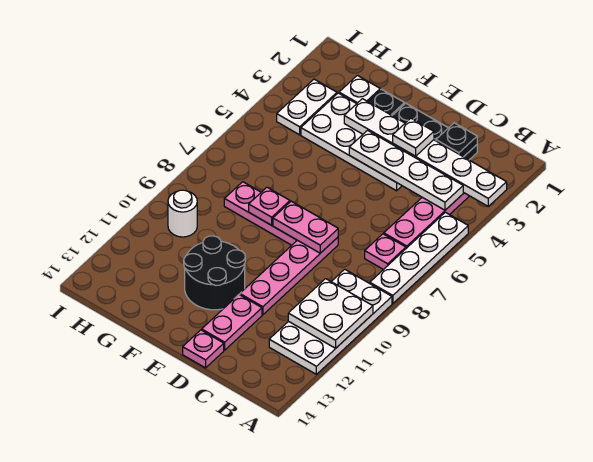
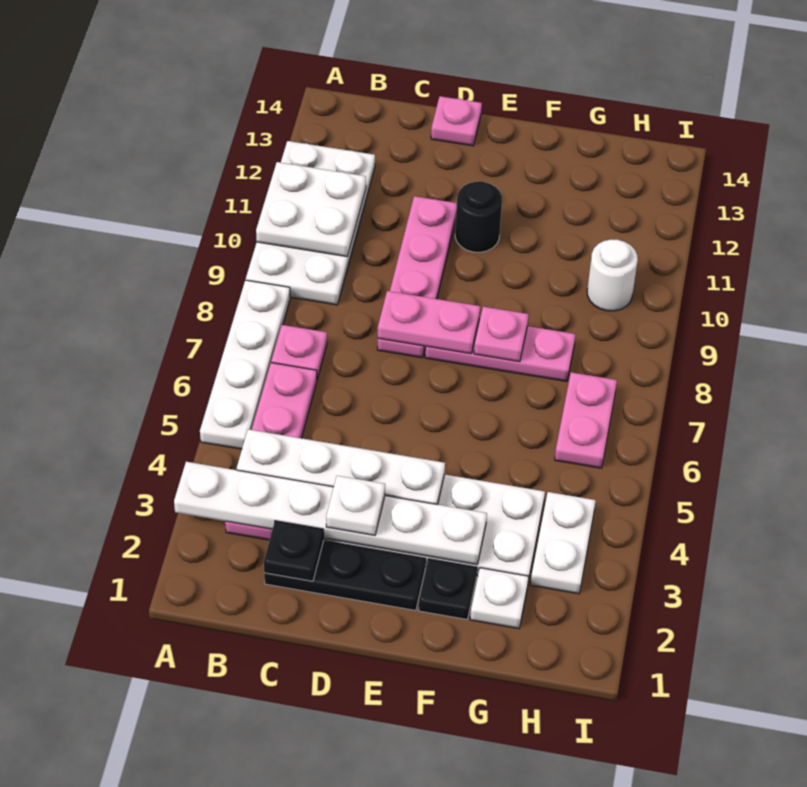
pink 1x2 plate [202,295,262,350] -> pink 1x2 plate moved to [555,372,617,468]
black 2x2 round brick [184,236,245,310] -> black 1x1 round brick [455,181,502,252]

